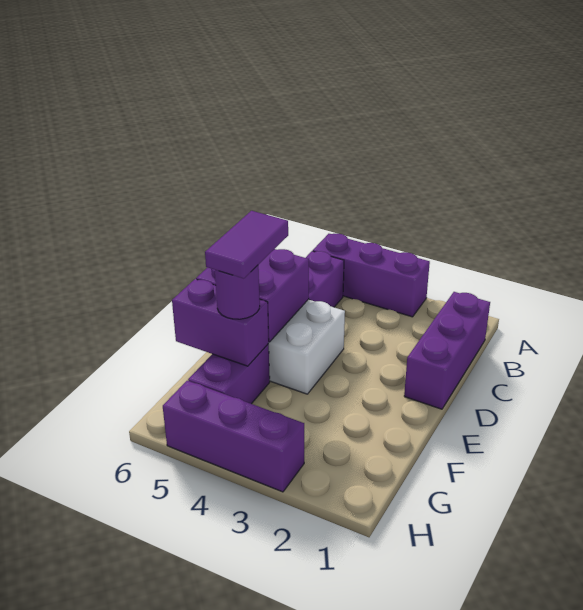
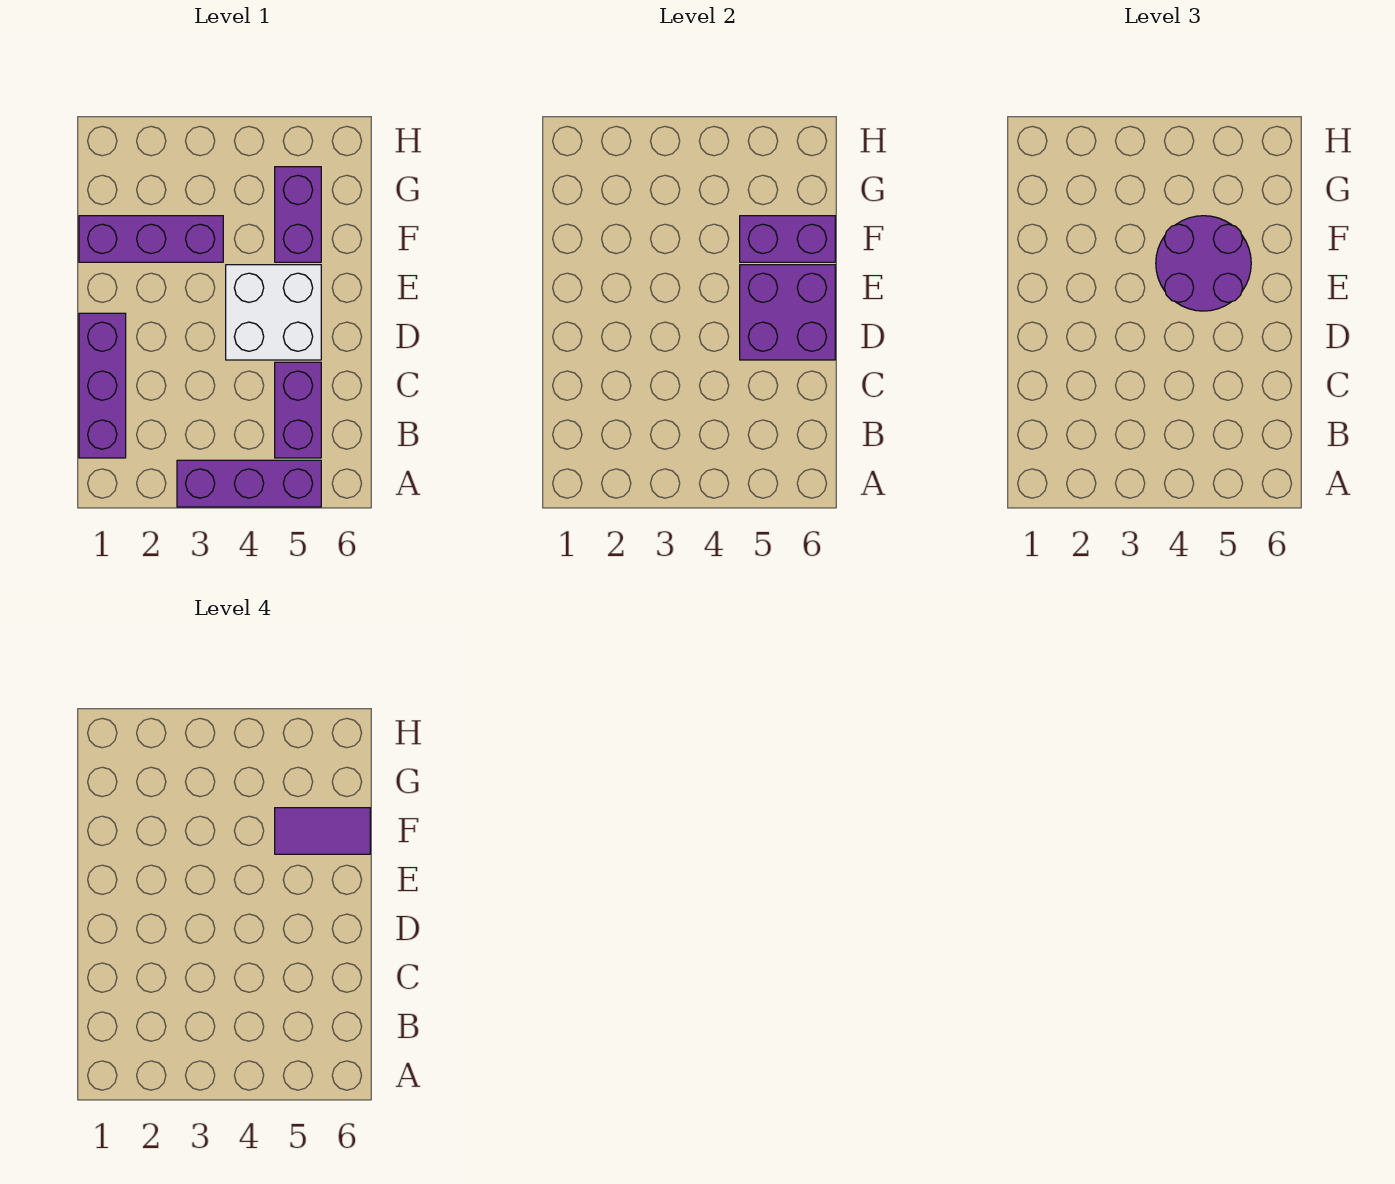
purple 1x2 tile [205,211,288,279] -> purple 1x2 tile turned to [275,808,370,854]
purple 1x1 round brick [215,265,260,319] -> purple 2x2 round brick [1156,216,1251,311]
purple 1x3 brick [163,381,304,492] -> purple 1x3 brick moved to [79,216,223,262]

